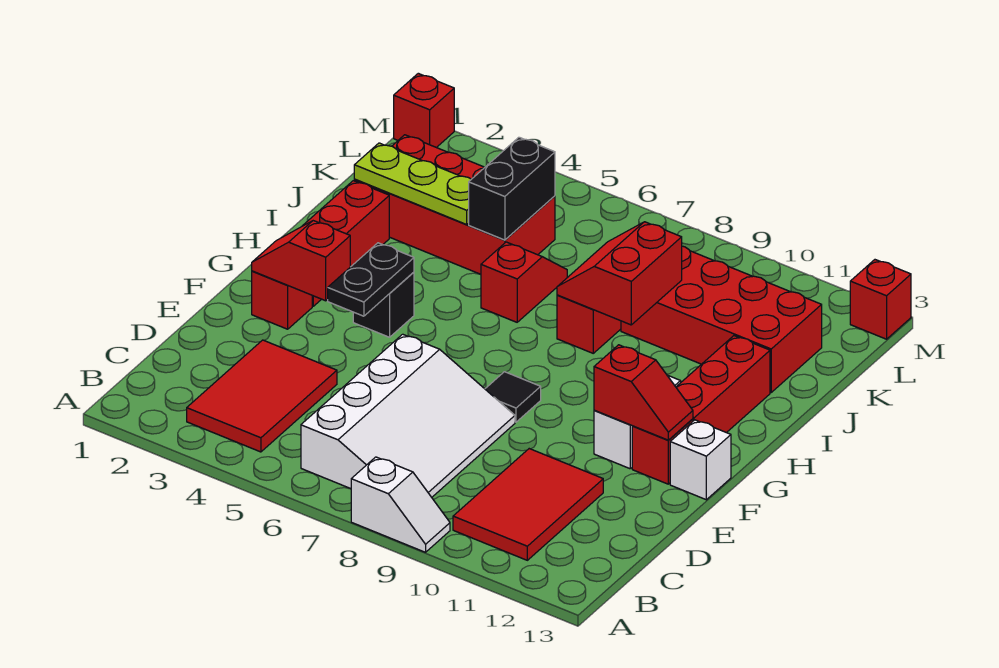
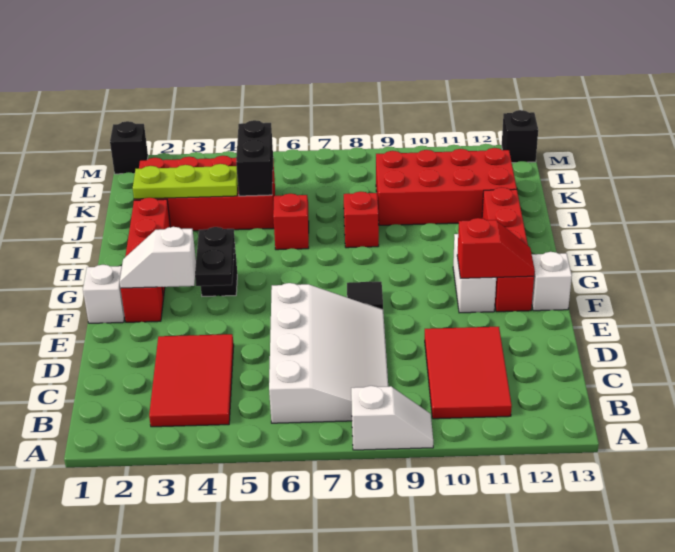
none -> white 1x1 brick [83,265,125,323]
red 1x2 slope [252,221,350,301] -> white 1x2 slope [120,227,196,288]
red 2x2 slope [557,222,682,325] -> none
red 1x1 brick [394,73,454,148] -> black 1x1 brick [110,121,148,174]
red 1x1 brick [850,260,911,339] -> black 1x1 brick [502,110,538,163]

